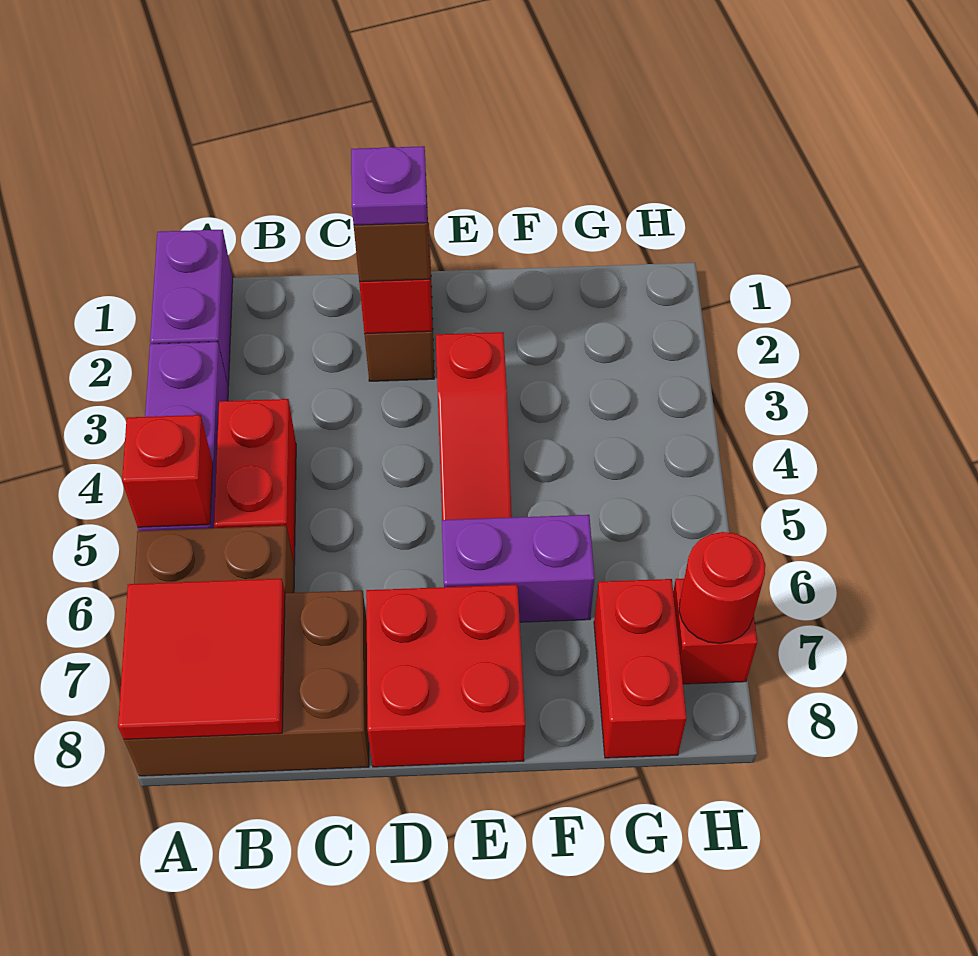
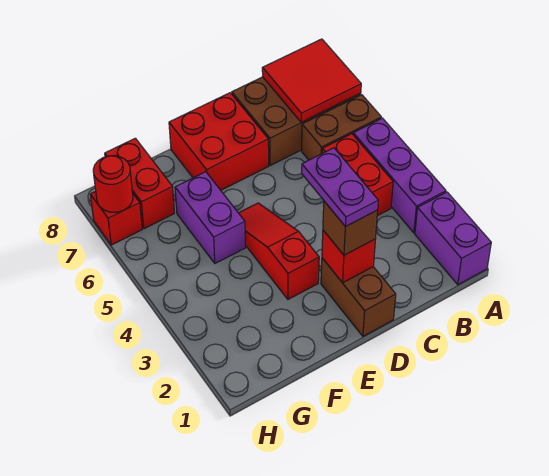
red 1x1 brick [122,415,213,527] -> none
purple 1x1 plate [351,146,427,225] -> purple 1x2 plate [302,148,378,227]
purple 1x2 brick [442,515,595,622] -> purple 1x2 brick turned to [175,172,245,263]

